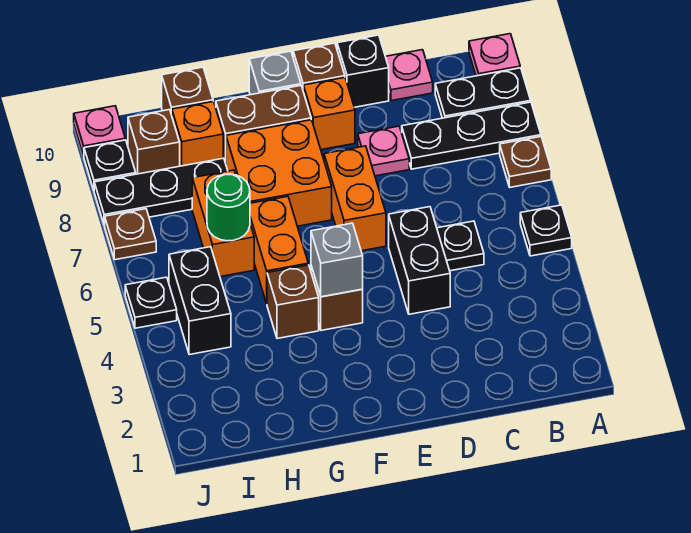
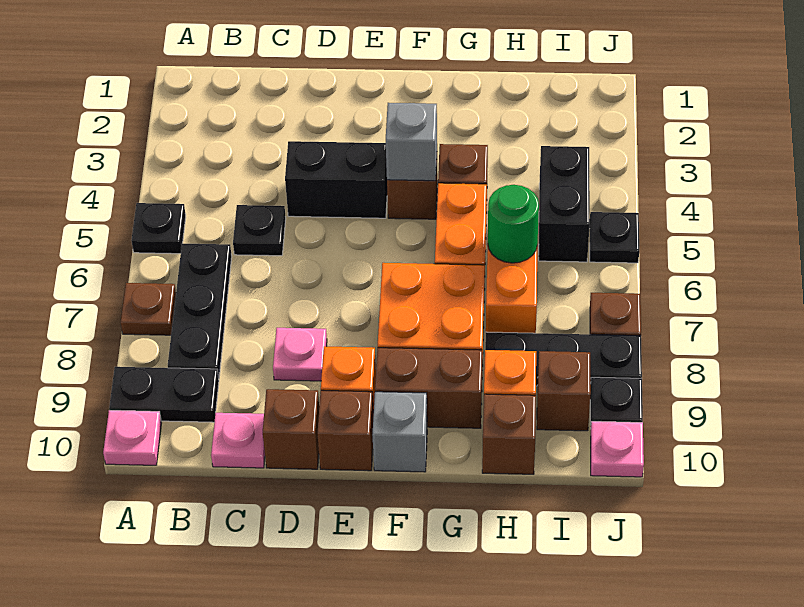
black 1x3 plate [402,102,541,169] -> black 1x3 plate turned to [168,243,232,377]
black 1x2 brick [389,207,450,314] -> black 1x2 brick turned to [285,141,387,218]
black 1x1 brick [337,35,389,107] -> brown 1x1 brick [263,389,319,469]
orange 1x2 brick [324,146,386,251] -> none

